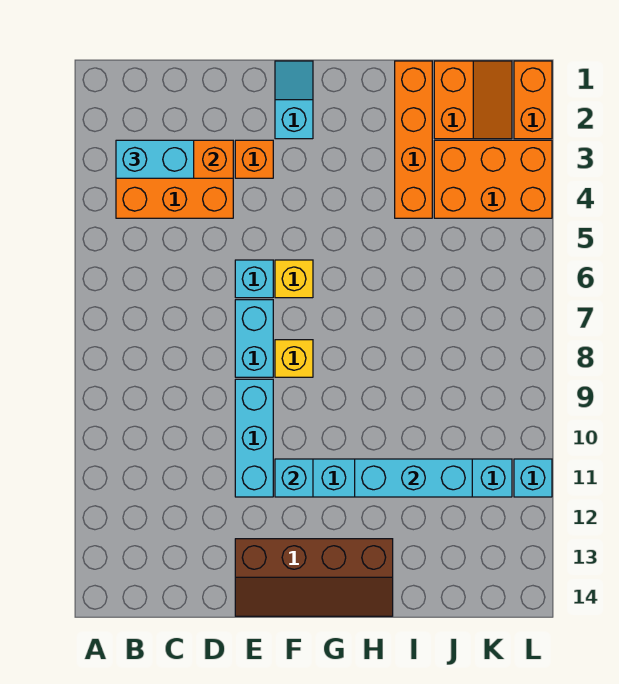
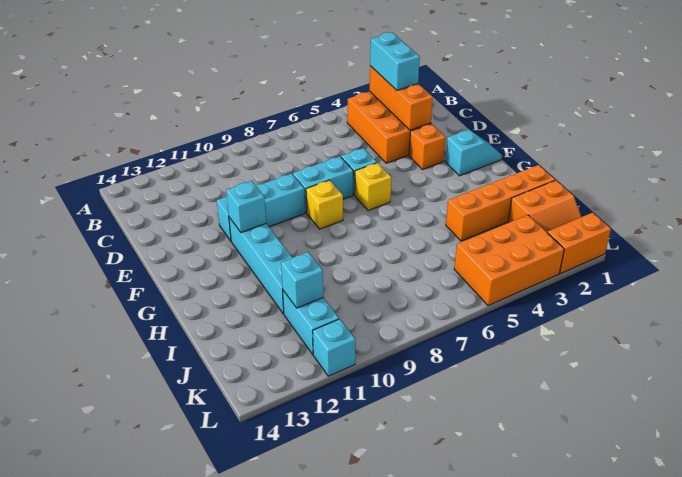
brown 2x4 slope [235,539,393,616] -> none
cyan 1x3 brick [355,459,472,497] -> cyan 1x1 brick [281,252,323,308]
orange 2x3 brick [434,140,552,218] -> orange 2x3 brick turned to [454,215,564,306]

